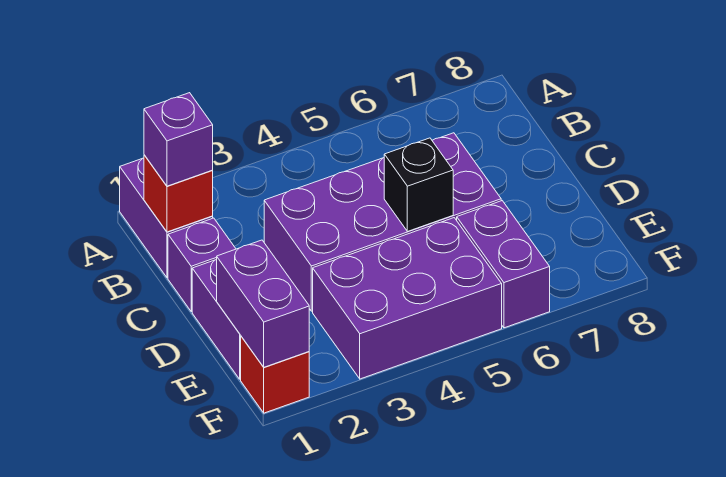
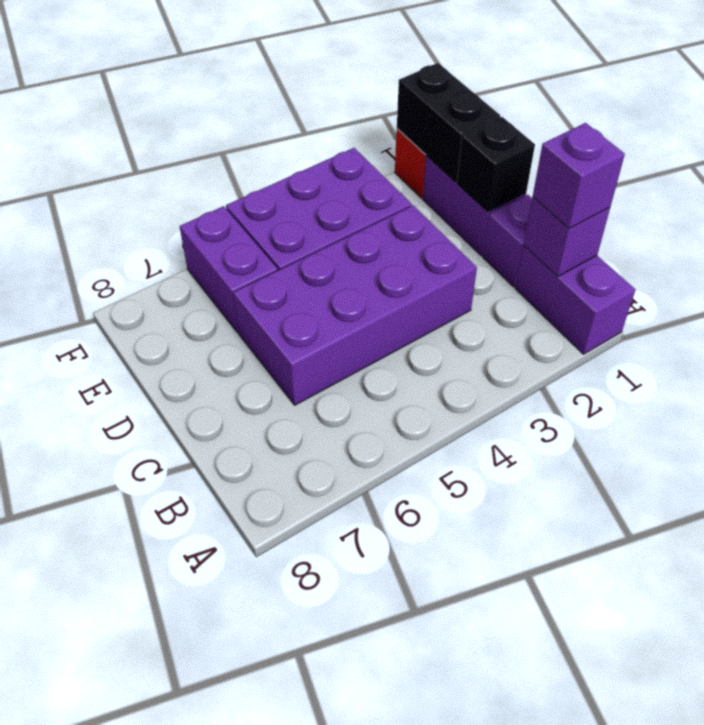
red 1x1 brick [144,155,213,232] -> purple 1x1 brick [524,198,610,277]
black 1x1 brick [384,138,453,232] -> black 1x1 brick moved to [457,117,535,212]
purple 1x2 brick [217,240,309,367] -> black 1x2 brick [397,63,500,182]

